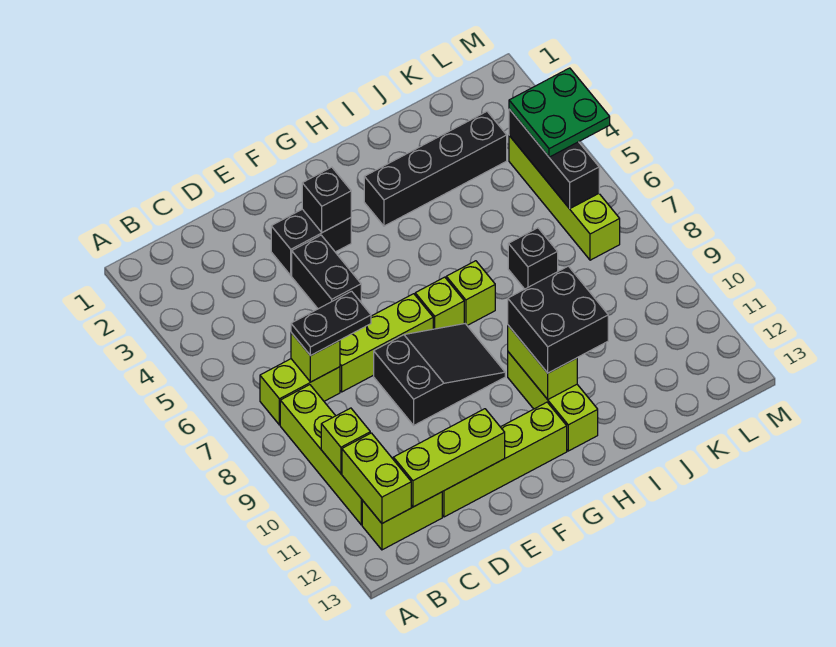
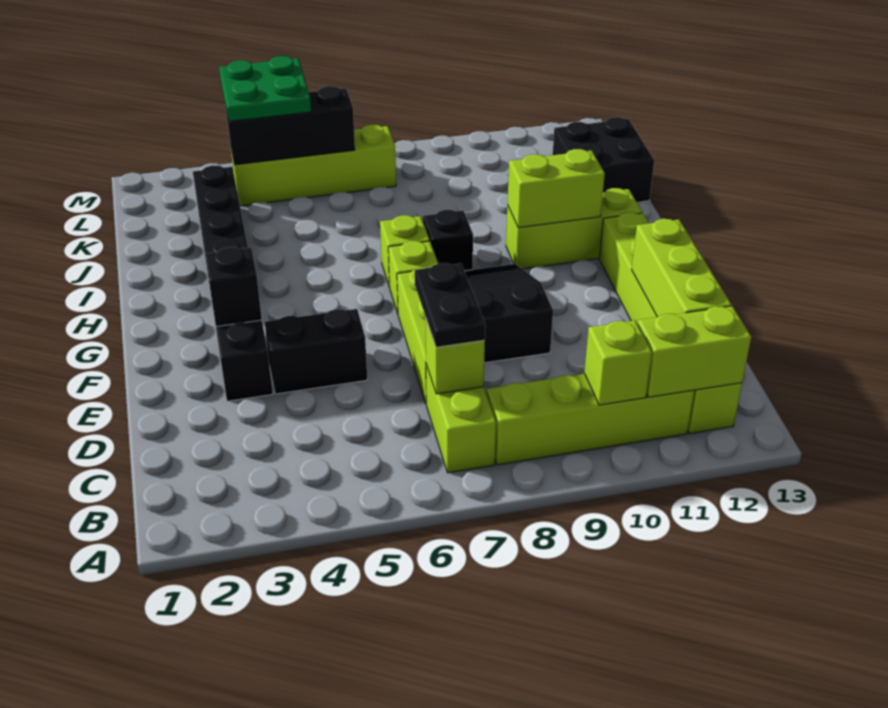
black 2x2 brick [508,266,608,373] -> black 2x2 brick moved to [553,117,654,202]
black 1x1 brick [508,228,558,289] -> black 1x1 brick moved to [423,210,473,271]

